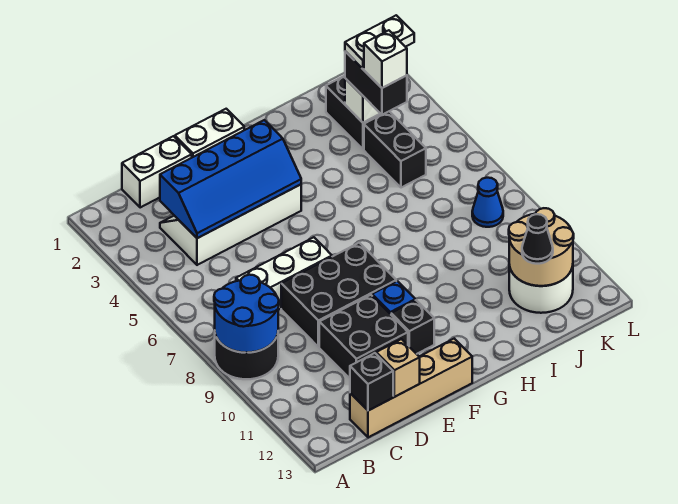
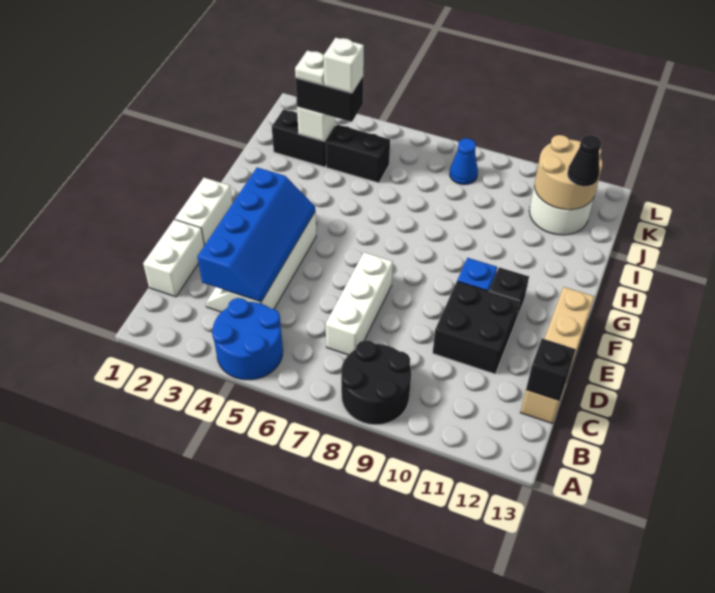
blue 2x2 round brick [214,275,279,353] -> blue 2x2 round brick moved to [212,298,283,380]
black 2x3 brick [281,243,396,347] -> none
tan 1x1 brick [376,339,420,397] -> none
white 1x2 plate [345,15,414,69] -> white 1x1 plate [295,51,324,85]

